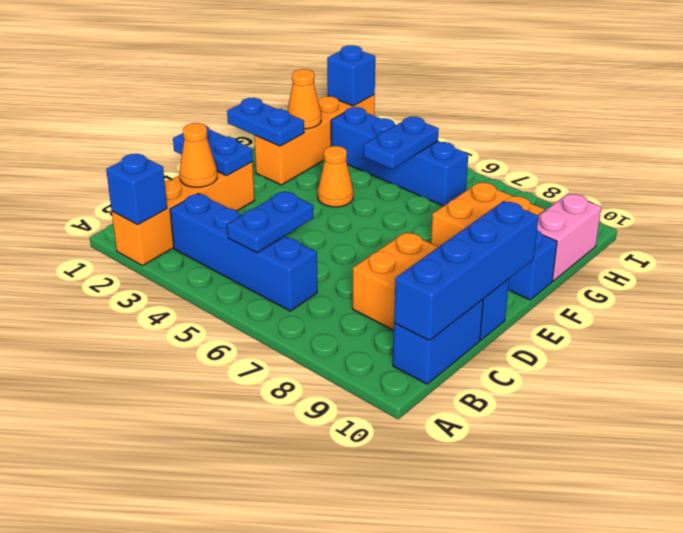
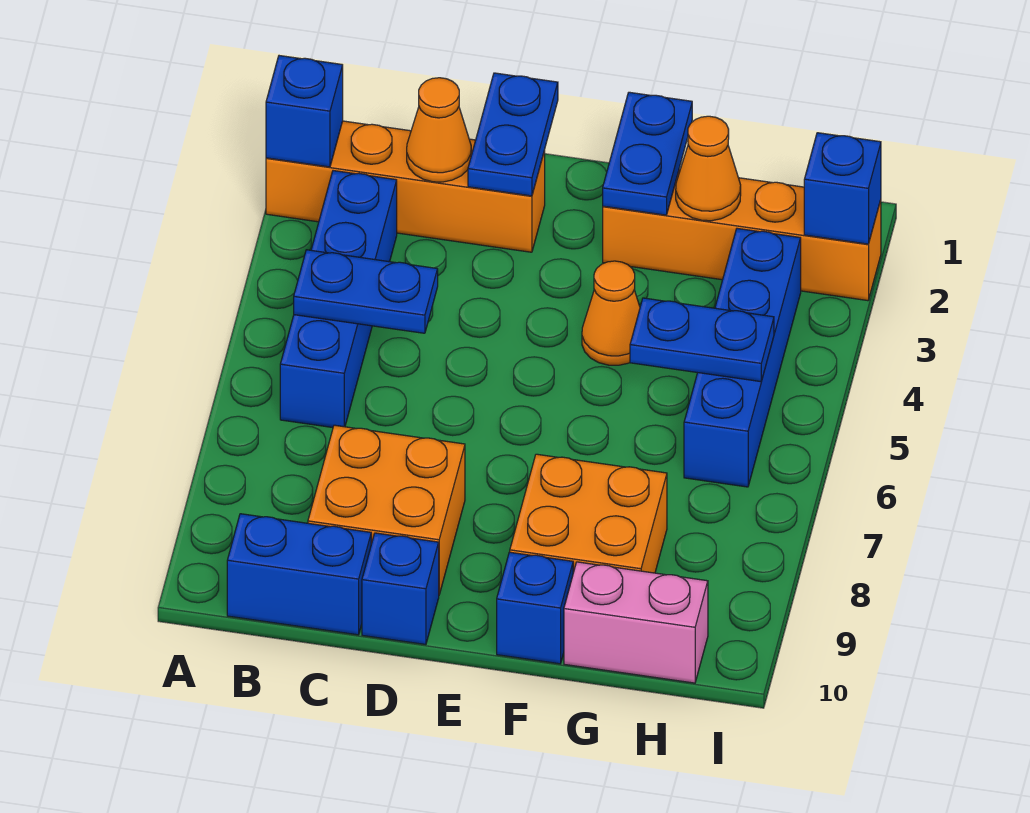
blue 1x4 brick [394,201,538,341] -> none

